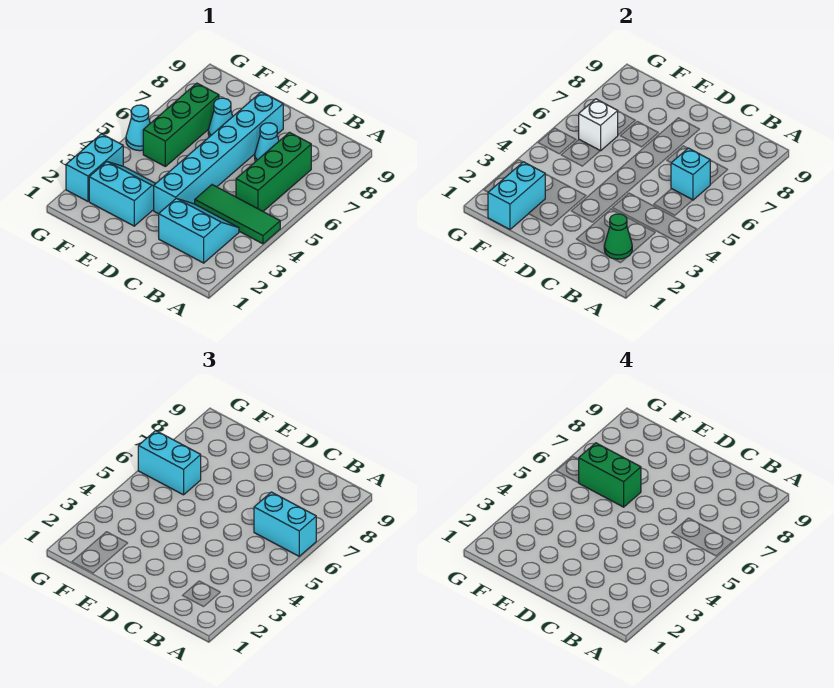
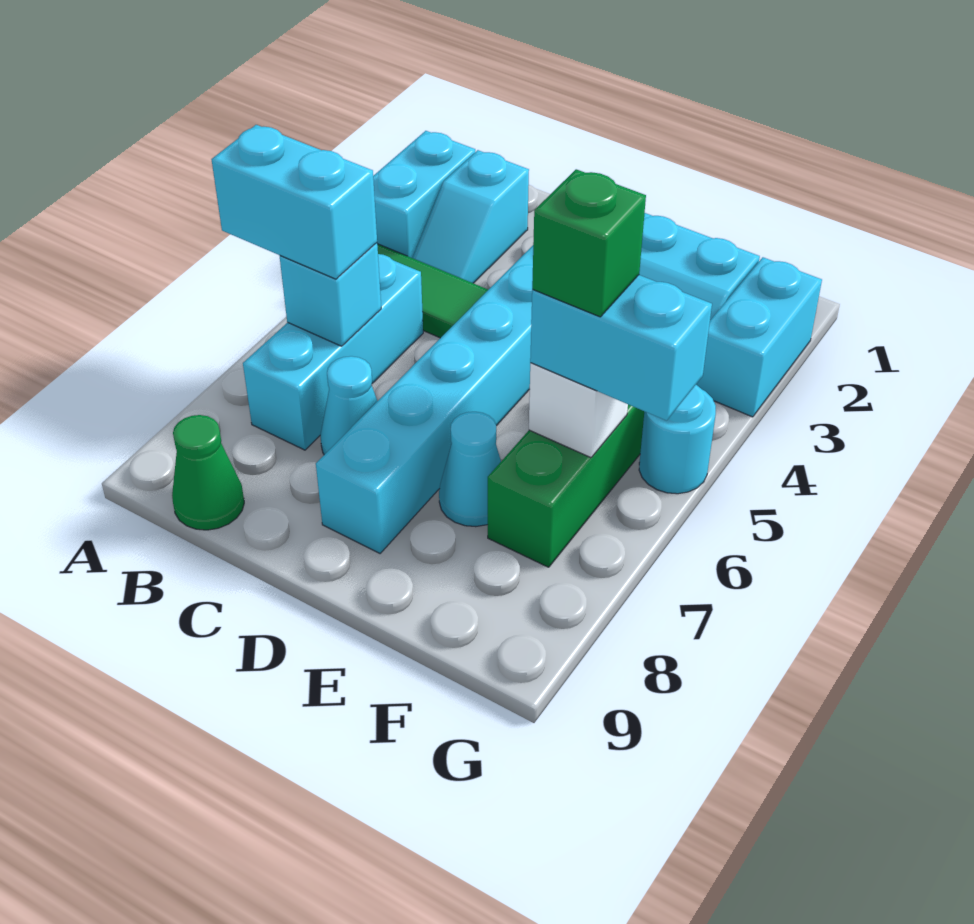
cyan 2x2 slope [159,198,239,263] -> cyan 1x2 slope [413,150,529,283]
green 1x1 cone [604,214,632,259] -> green 1x1 cone moved to [172,415,244,530]
green 1x3 brick [236,132,311,211] -> cyan 1x3 brick [243,254,423,450]
green 1x2 brick [579,443,641,507] -> green 1x1 brick [532,169,646,317]
cyan 1x2 brick [488,162,545,229] -> cyan 1x2 brick moved to [373,131,475,258]
cyan 1x1 cone [126,105,150,151] -> cyan 1x1 round brick [639,385,716,494]

